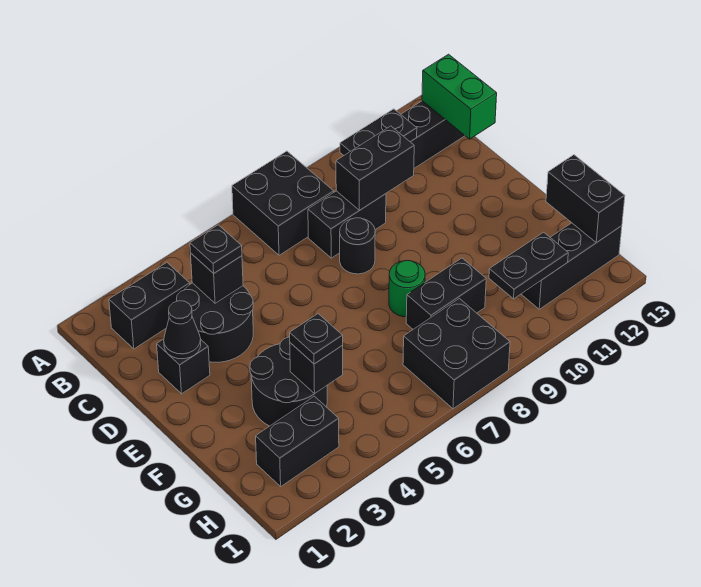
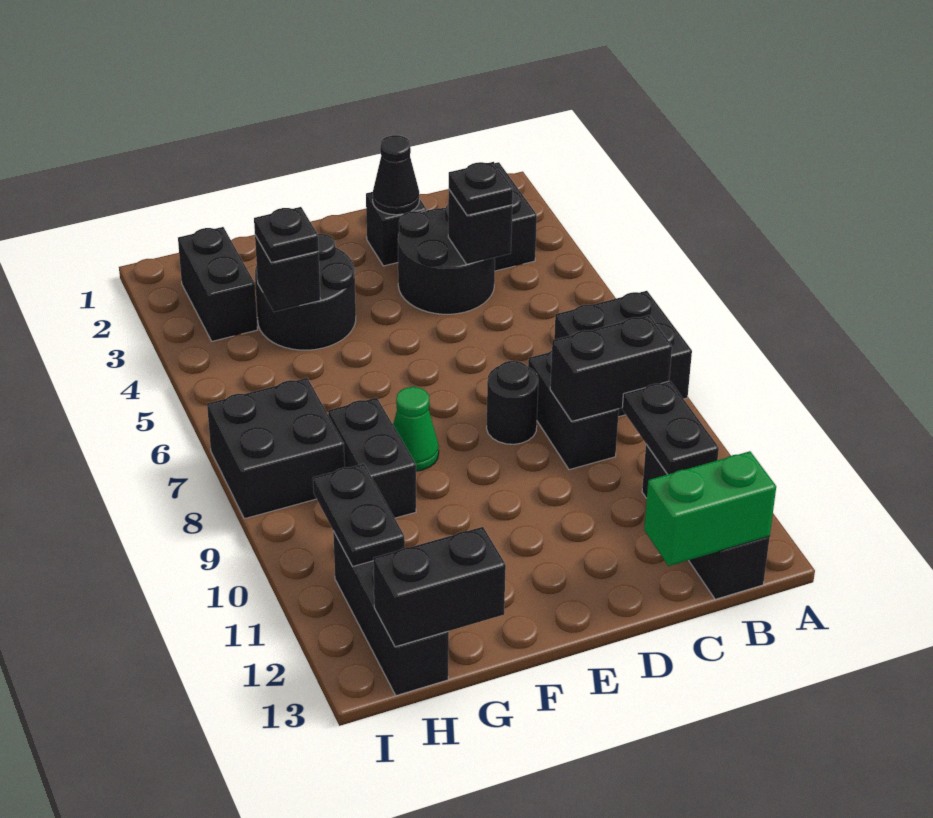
black 1x2 brick [336,126,414,210] -> black 1x2 brick turned to [550,315,672,421]
green 1x1 round brick [389,261,425,317] -> green 1x1 cone [393,387,439,471]

